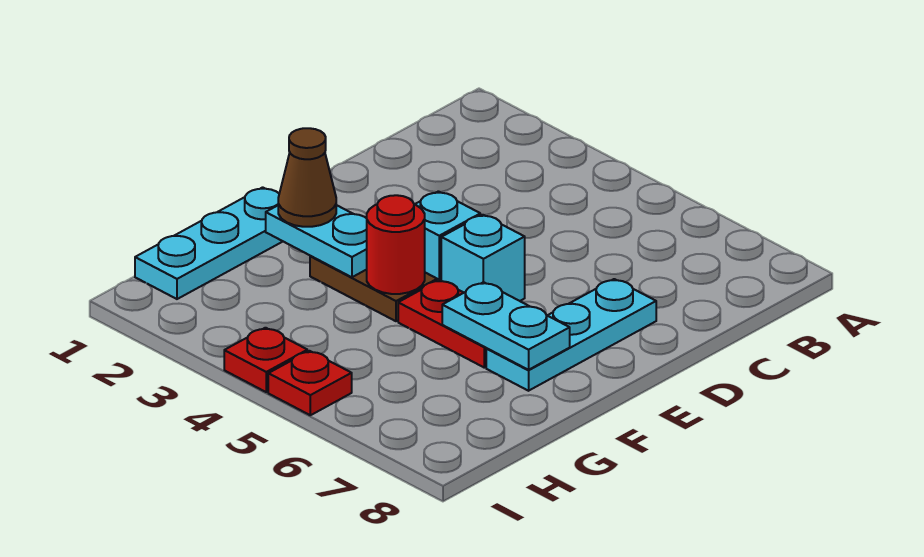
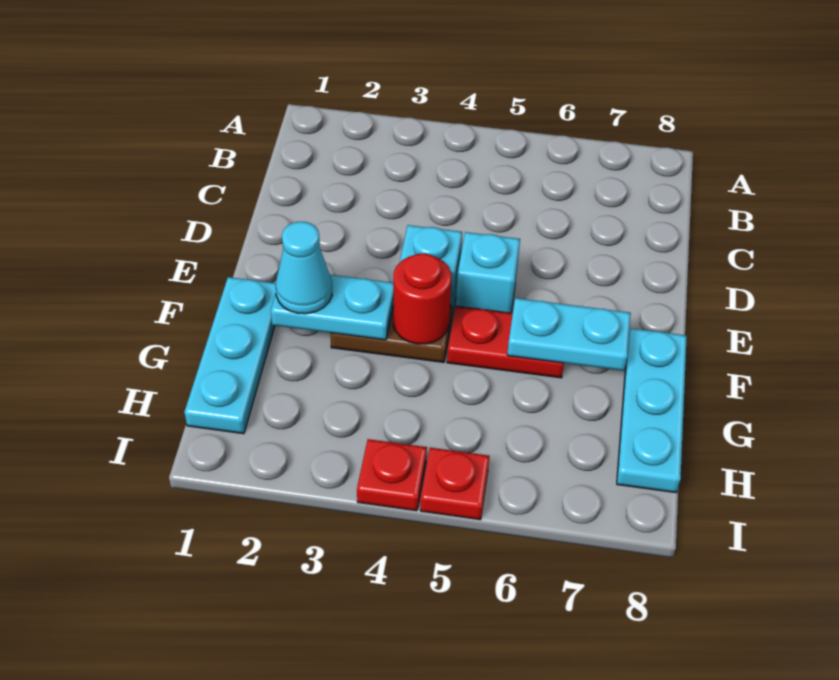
cyan 1x3 plate [486,279,656,391] -> cyan 1x3 plate moved to [617,328,687,493]
brown 1x1 cone [278,128,336,227] -> cyan 1x1 cone [276,222,332,314]

